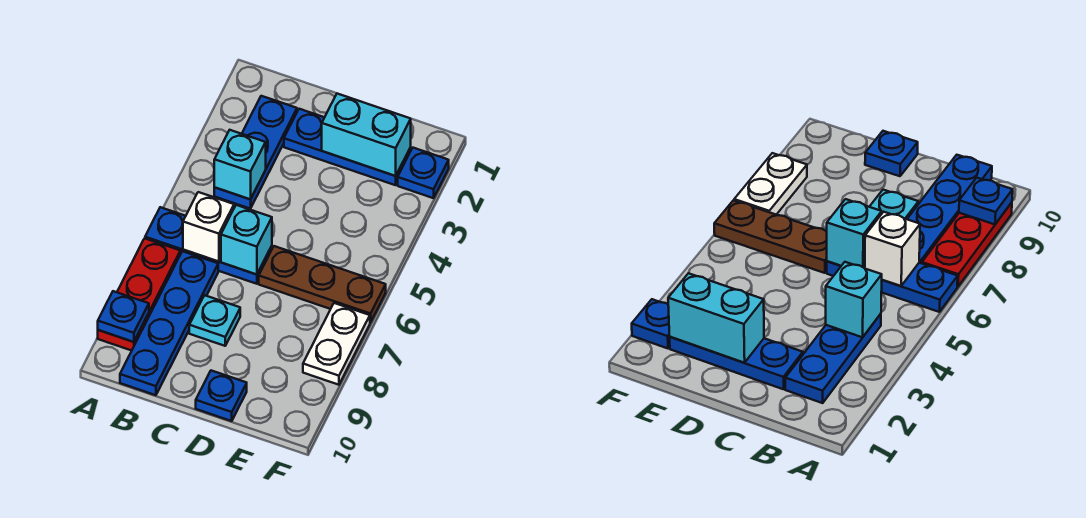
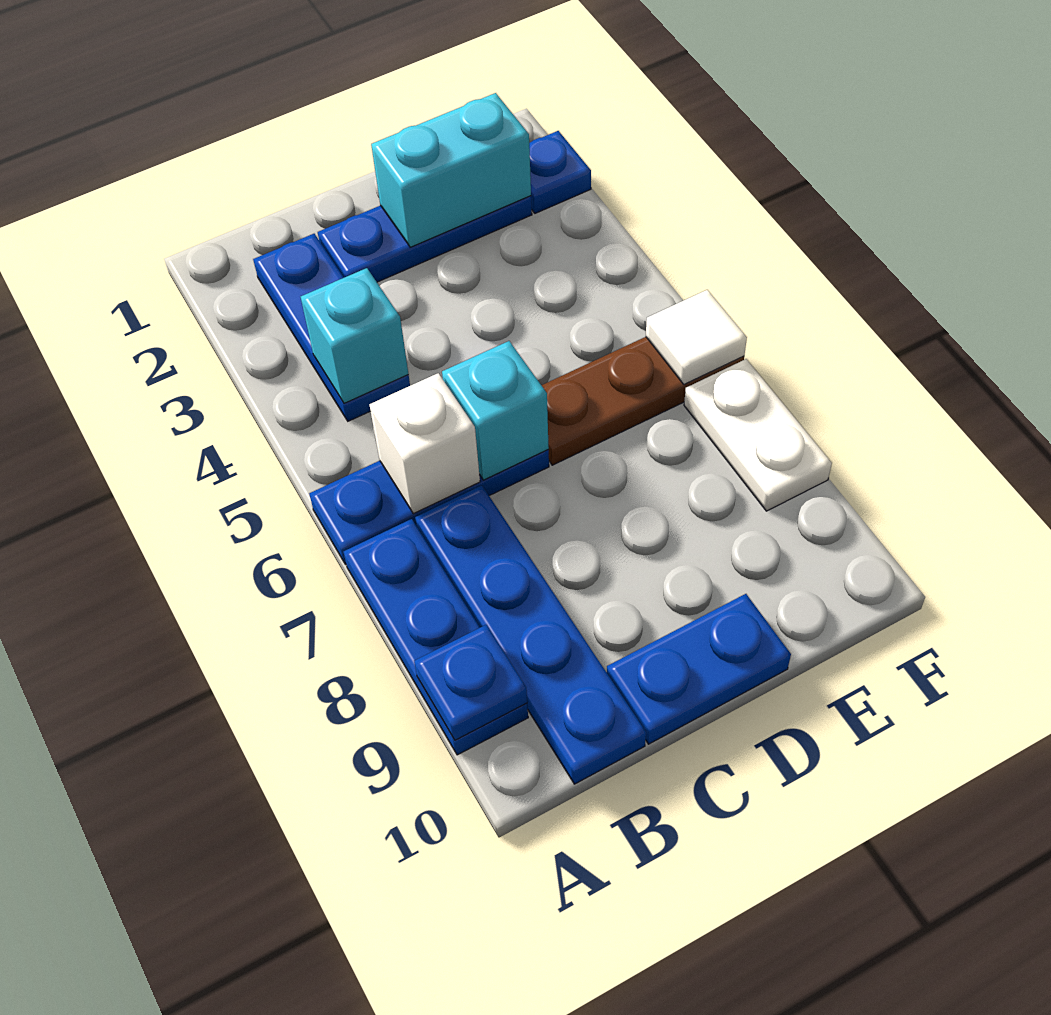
red 1x3 plate [98,238,180,351] -> blue 1x3 plate [344,519,528,755]
cyan 1x1 plate [189,295,240,346] -> none
blue 1x1 plate [196,371,247,421] -> blue 1x2 plate [607,594,791,744]
none -> white 1x1 tile [646,290,747,384]

